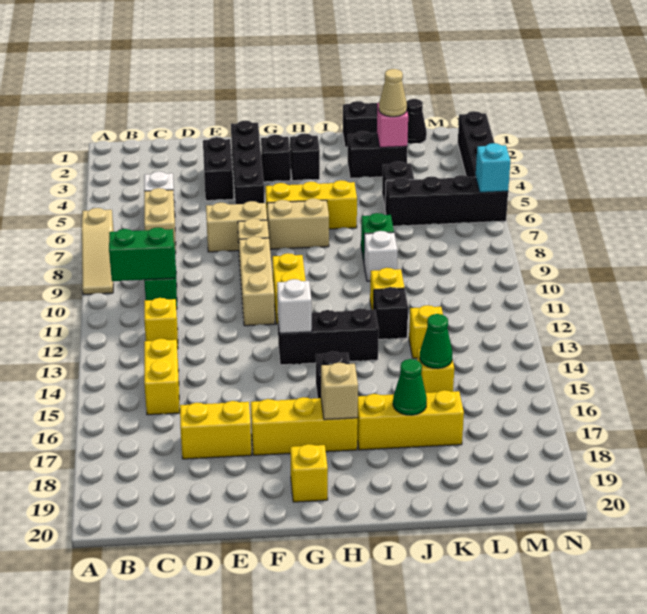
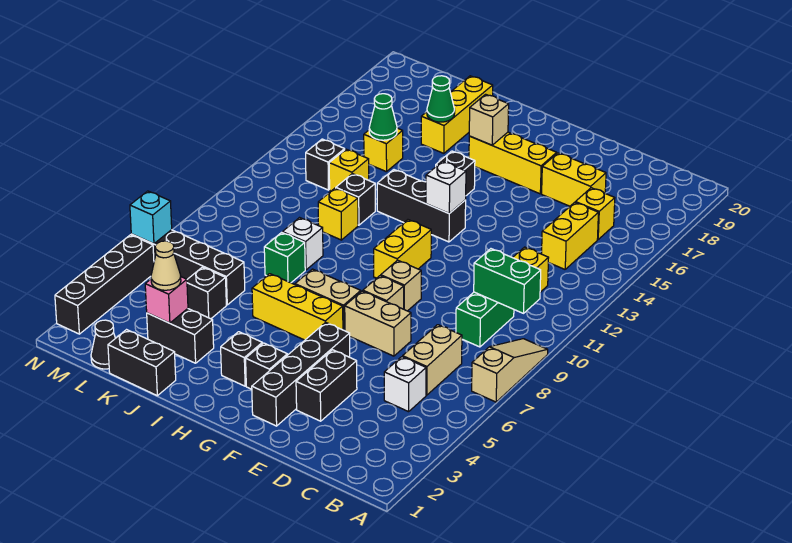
tan 1x3 brick [239,236,275,326] -> tan 1x1 brick [381,260,421,311]
yellow 1x1 brick [290,444,328,502] -> yellow 1x1 brick moved to [575,188,615,239]
yellow 1x3 brick [357,390,464,450] -> yellow 1x3 brick turned to [421,76,493,153]
none -> black 1x1 brick [306,139,345,190]

